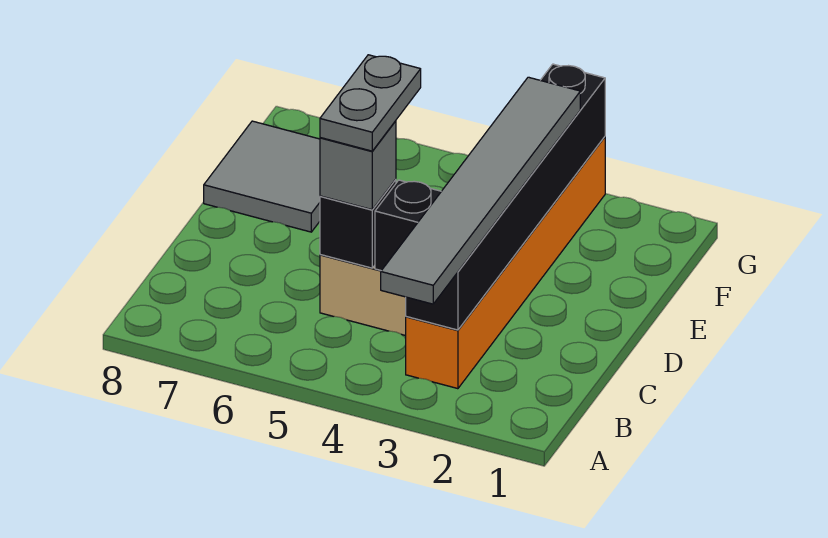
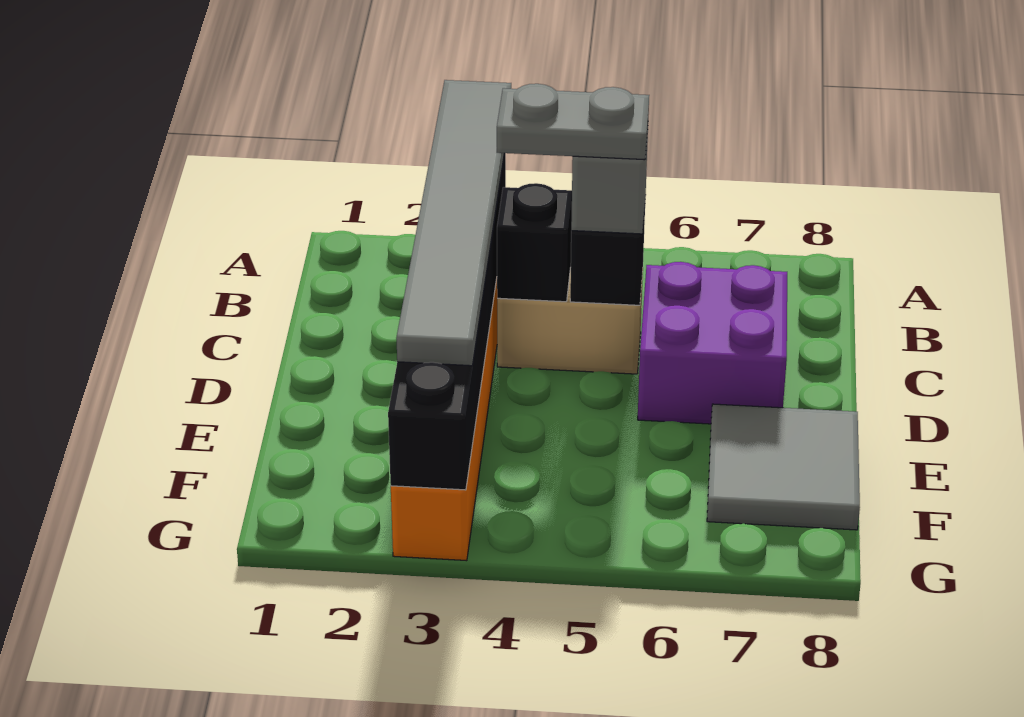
grey 1x2 plate [320,55,421,151] -> grey 1x2 plate turned to [497,84,649,160]
none -> purple 2x2 brick [638,262,787,424]

